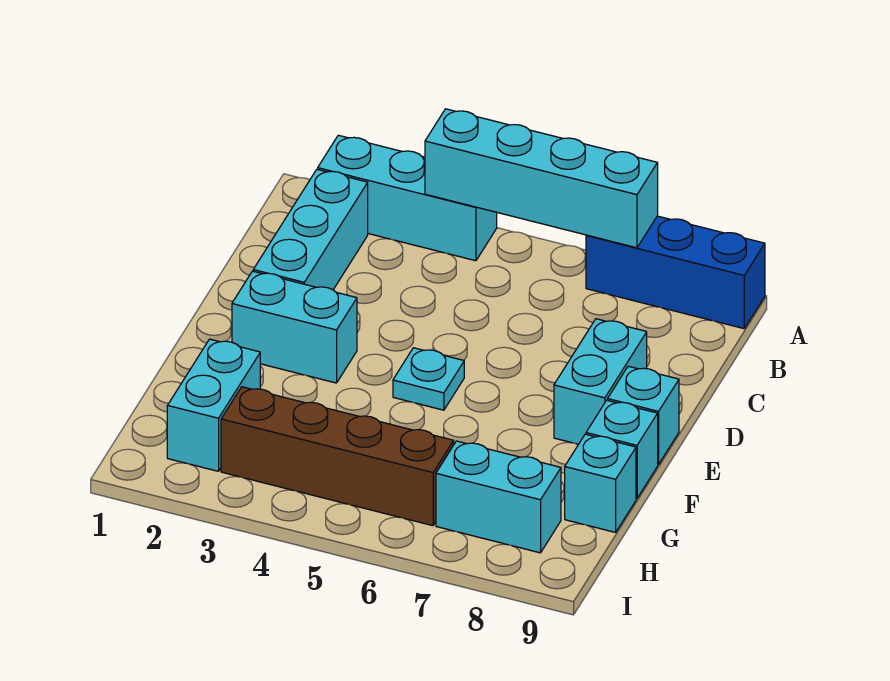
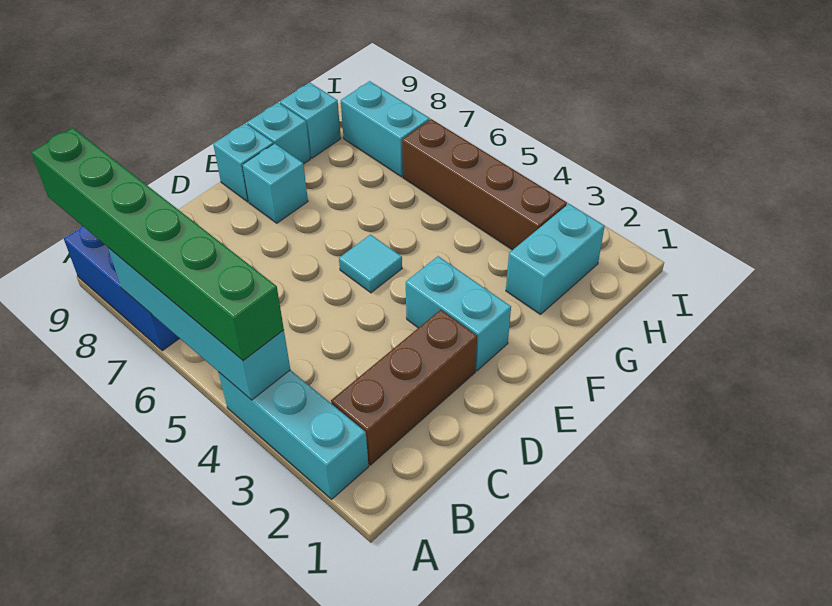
none -> green 1x6 brick [31,128,284,361]
cyan 1x3 brick [253,169,368,290] -> brown 1x3 brick [331,310,477,465]
cyan 1x2 brick [554,319,647,444] -> cyan 1x1 brick [242,143,308,223]
cyan 1x1 plate [393,348,464,410] -> cyan 1x1 tile [339,235,402,293]

